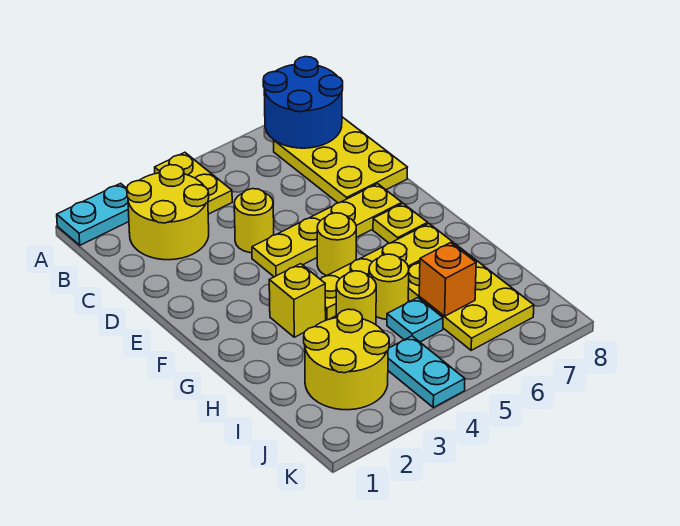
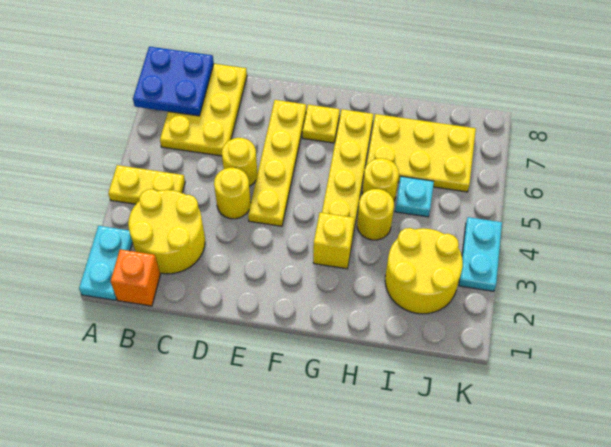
blue 2x2 round brick [263,57,343,148] -> blue 2x2 plate [133,47,214,116]
yellow 2x3 plate [274,117,407,203] -> yellow 2x3 plate turned to [160,64,247,156]
yellow 1x1 round brick [317,213,356,276] -> yellow 1x1 round brick moved to [222,138,257,186]
orange 1x1 brick [419,243,476,316] -> orange 1x1 brick moved to [111,249,160,306]
cyan 1x2 plate [388,336,465,408] -> cyan 1x2 plate turned to [459,217,502,291]

